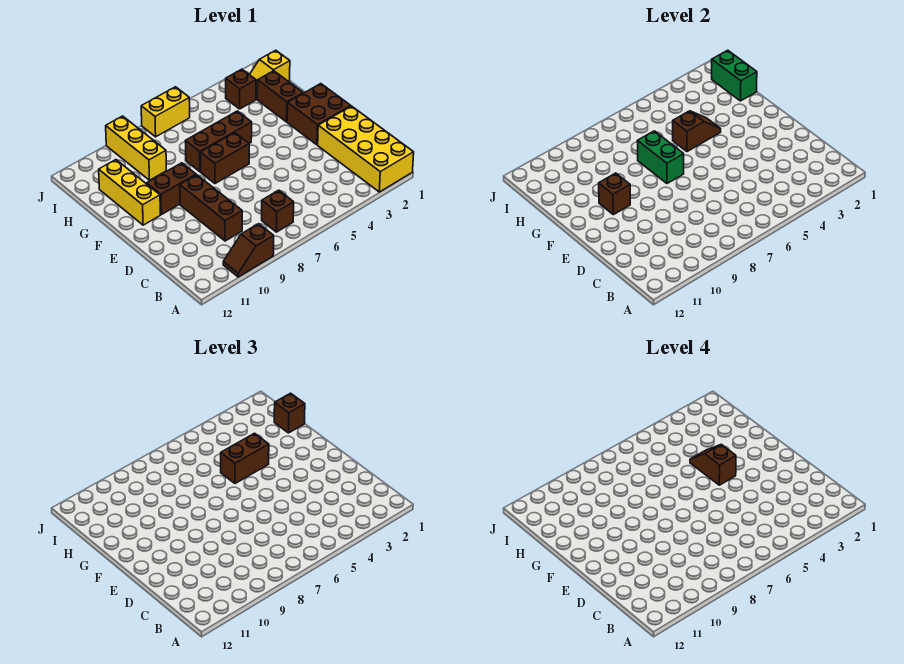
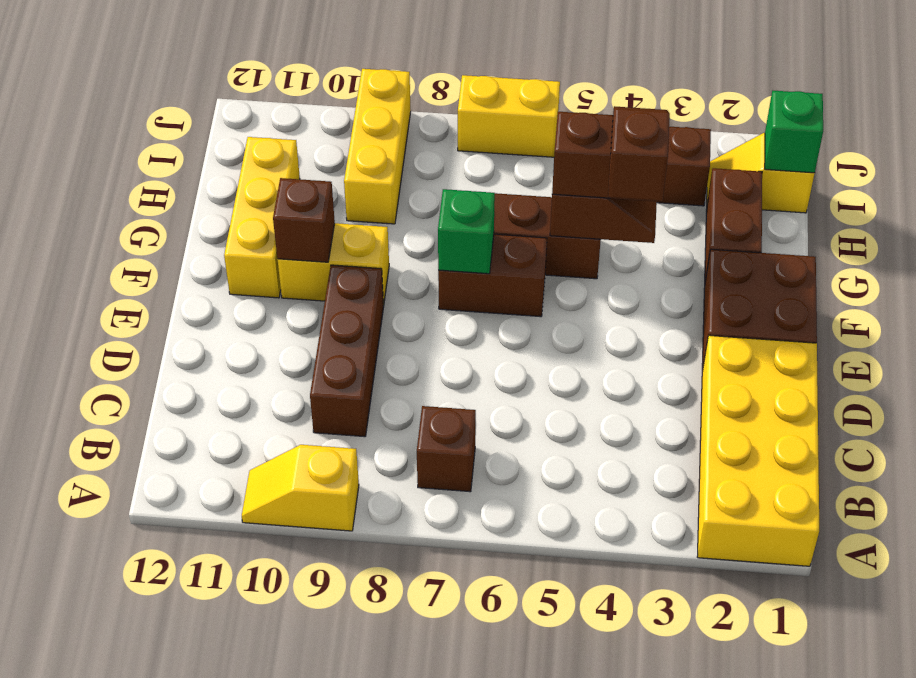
brown 1x2 slope [223,224,274,277] -> yellow 1x2 slope [242,445,359,531]
green 1x2 brick [637,131,684,184] -> green 1x1 brick [438,189,495,274]
brown 1x2 brick [147,163,196,215] -> yellow 1x2 brick [278,223,389,305]
green 1x2 brick [712,50,757,101] -> green 1x1 brick [765,91,823,173]
brown 1x1 brick [274,393,305,433] -> none

